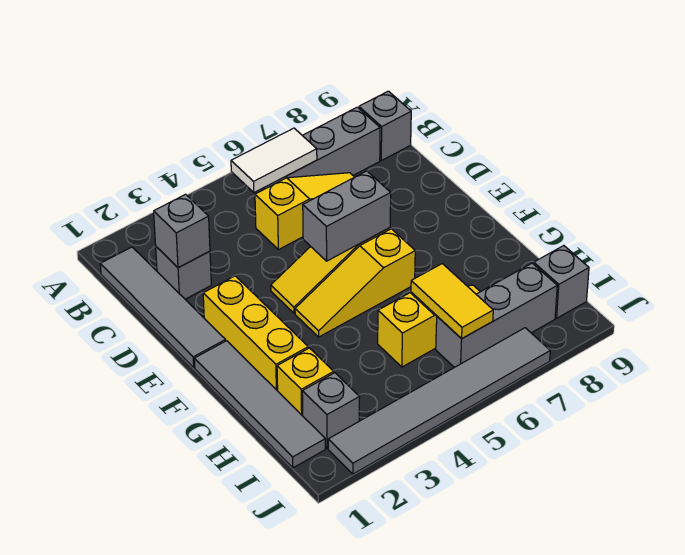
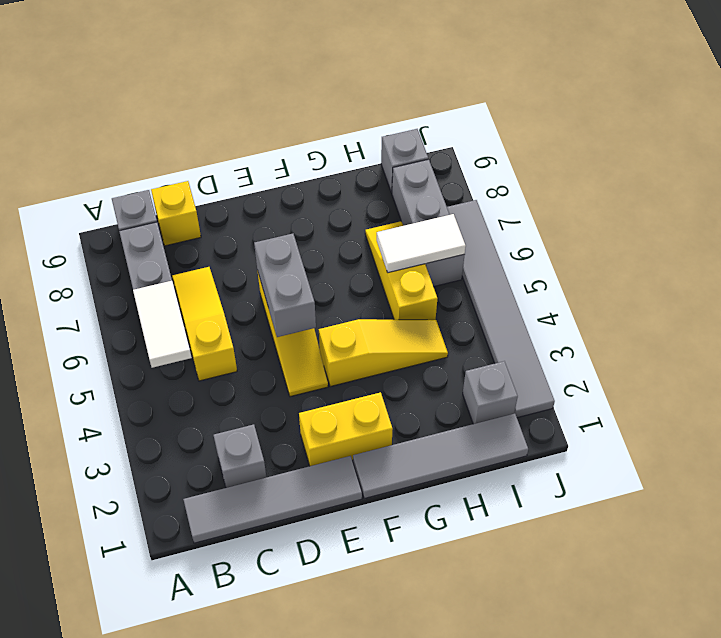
grey 1x1 brick [154,194,210,268] -> none
yellow 1x3 brick [203,276,308,391] -> yellow 1x2 brick [299,392,393,466]
yellow 1x3 slope [295,229,415,337] -> yellow 1x3 slope turned to [319,319,448,387]
yellow 1x1 brick [277,348,334,416] -> yellow 1x1 brick moved to [151,181,201,246]
yellow 1x2 tile [411,264,493,339] -> white 1x2 tile [377,214,466,273]

